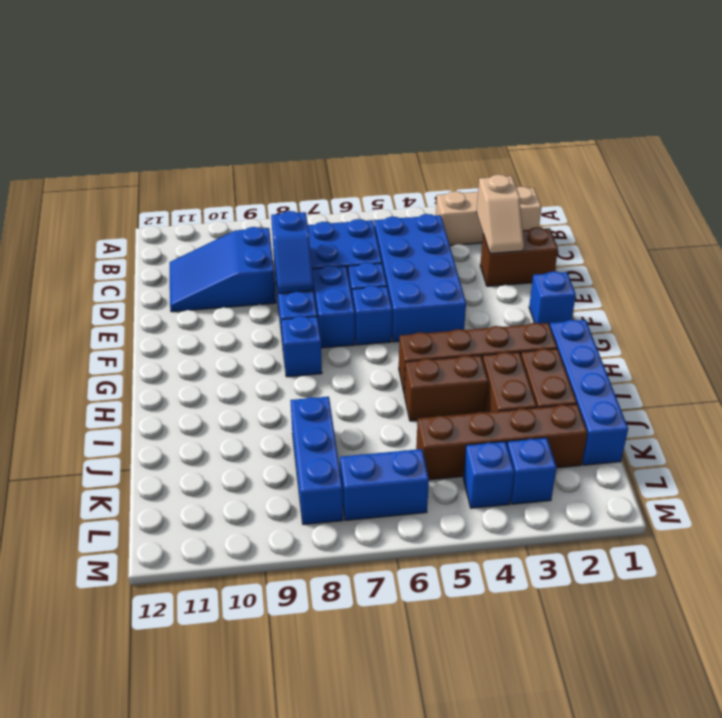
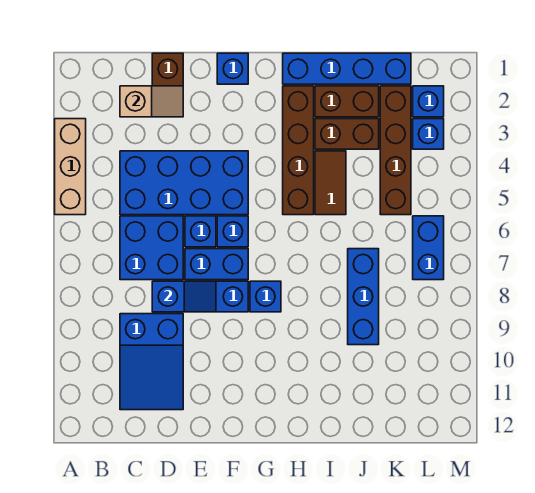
tan 1x3 brick [436,187,541,245] -> tan 1x3 brick moved to [55,119,86,215]
brown 1x2 brick [404,355,488,421] -> brown 1x2 tile [315,151,346,215]
blue 1x3 brick [290,397,343,524] -> blue 1x3 brick turned to [348,249,379,345]
blue 1x1 brick [463,441,514,508] -> blue 1x1 brick moved to [413,86,444,117]

